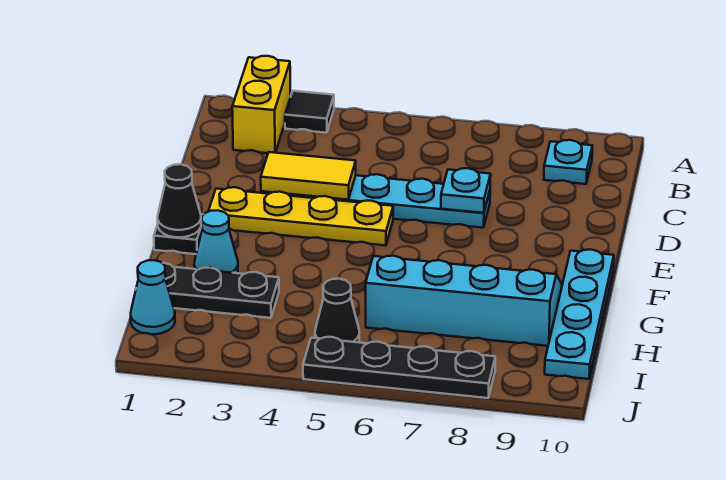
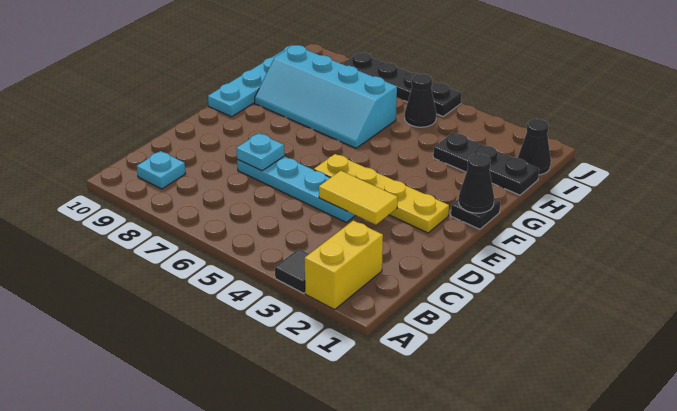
cyan 1x1 cone [194,210,238,273] -> none
cyan 1x1 cone [131,260,175,334] -> black 1x1 cone [518,119,551,175]

